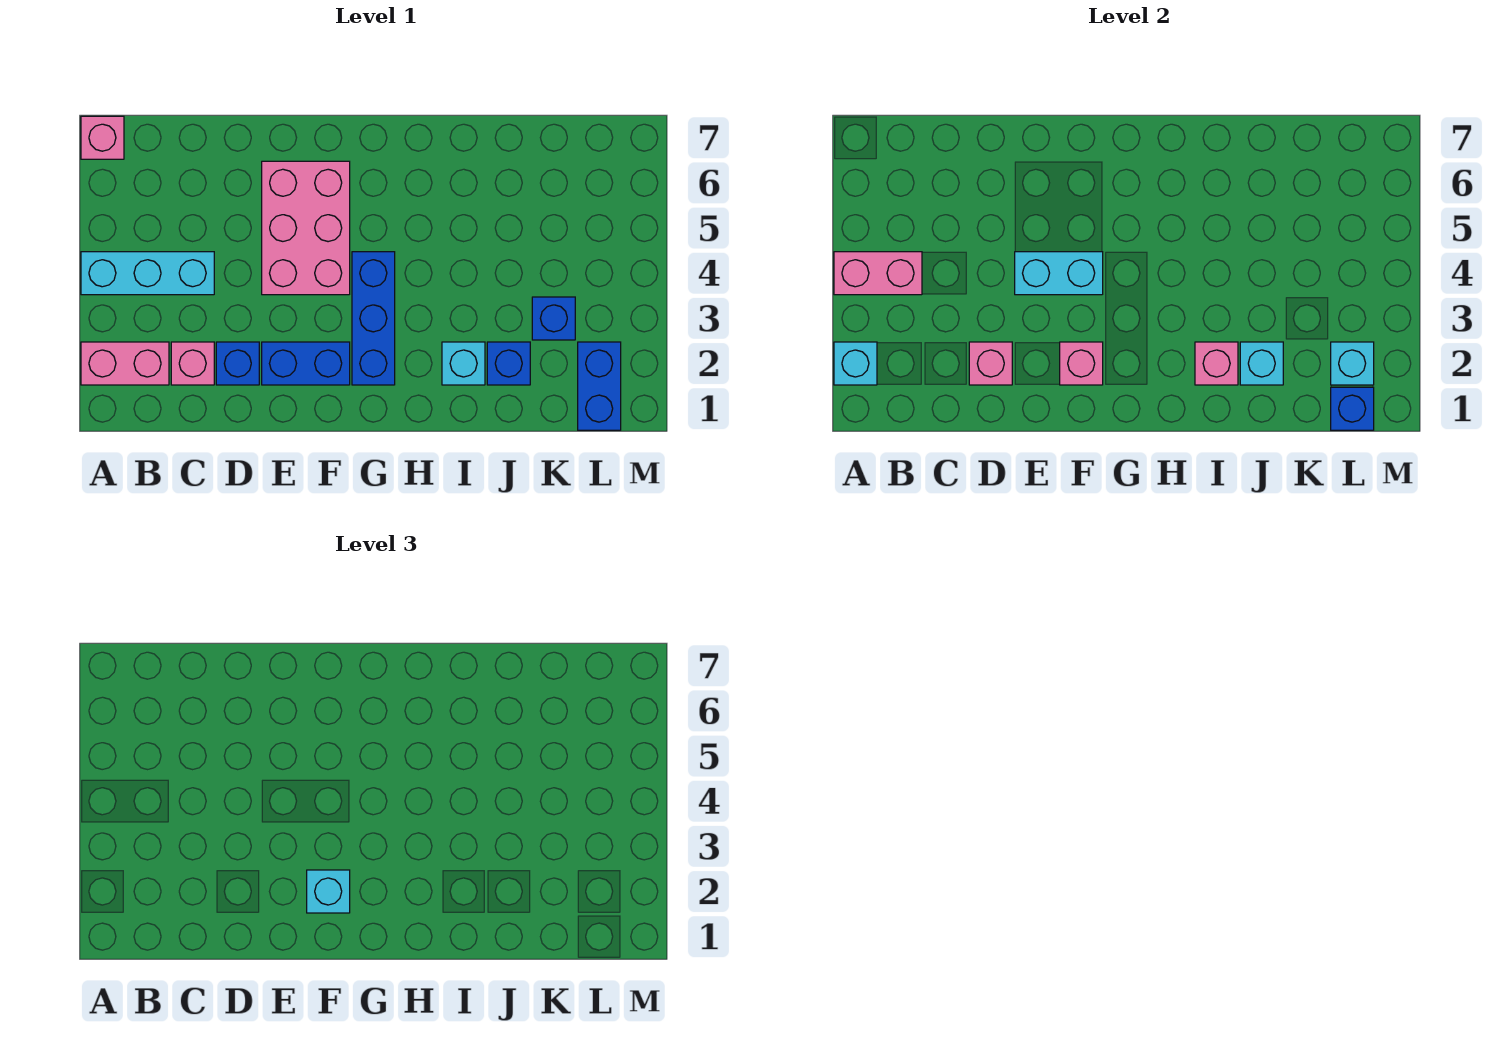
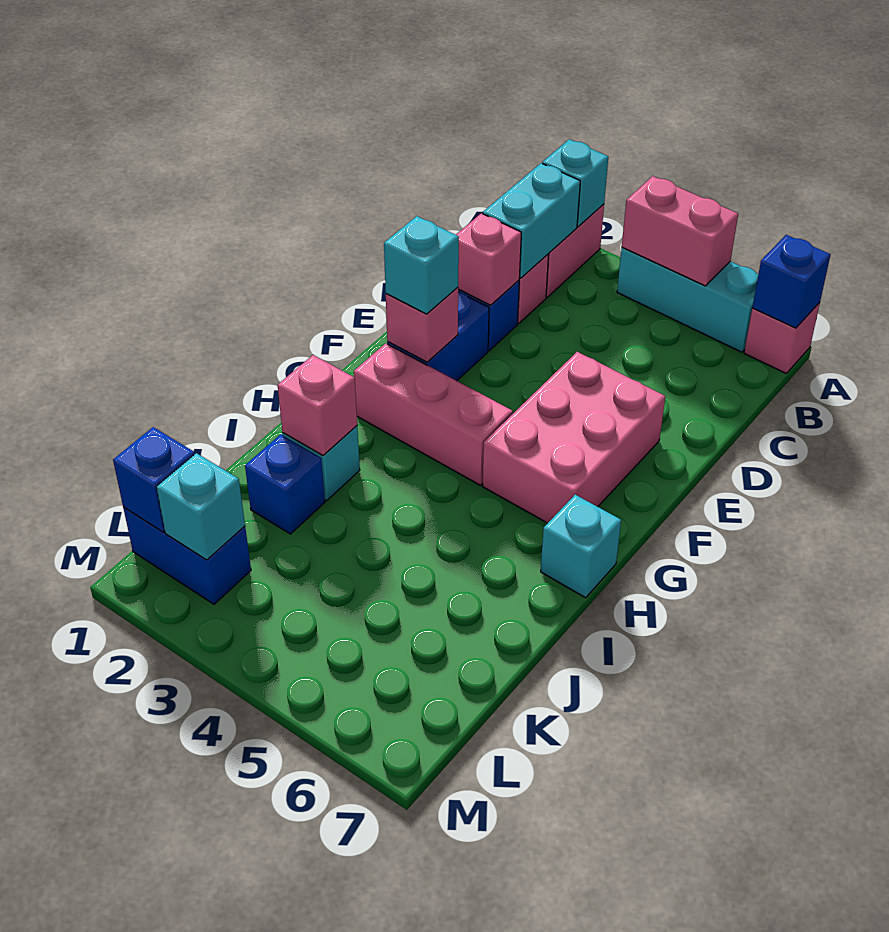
cyan 1x3 brick [81,252,214,295] -> cyan 1x3 brick turned to [617,248,758,352]
pink 1x2 brick [834,252,922,295] -> pink 1x2 brick turned to [622,176,738,286]
pink 2x3 brick [262,161,350,295] -> pink 2x3 brick turned to [483,352,665,523]
cyan 1x2 brick [1015,252,1103,295] -> cyan 1x2 brick moved to [483,163,580,278]
blue 1x3 brick [352,252,395,385] -> pink 1x3 brick [354,343,513,485]
cyan 1x1 brick [1240,342,1283,385] -> cyan 1x1 brick moved to [541,495,621,598]
blue 1x1 brick [532,297,575,340] -> blue 1x1 brick moved to [752,235,831,328]

